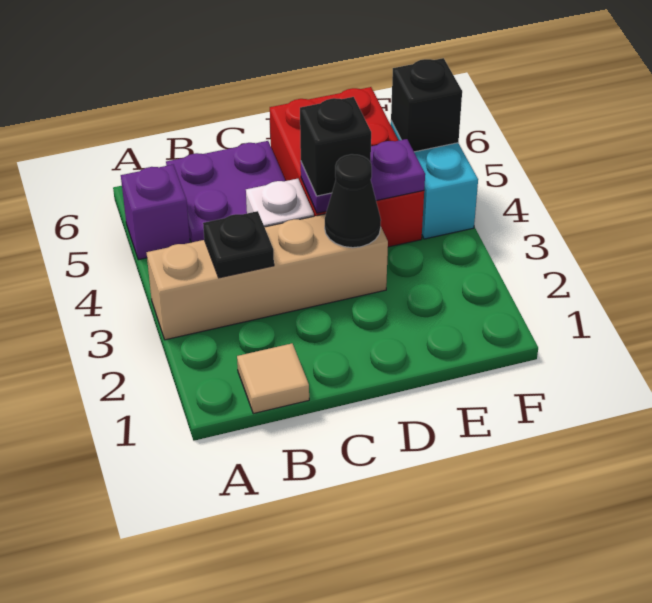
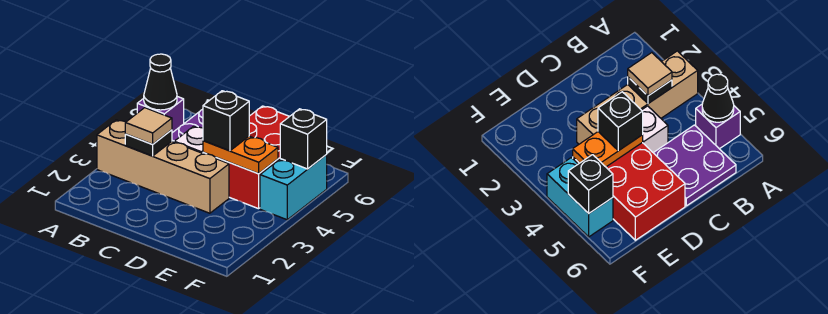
tan 1x1 tile [237,343,309,414] -> tan 1x1 tile moved to [125,108,172,144]
black 1x1 cone [325,154,381,248] -> black 1x1 cone moved to [144,54,177,110]
purple 1x2 plate [301,139,425,213] -> orange 1x2 plate [203,136,278,173]

